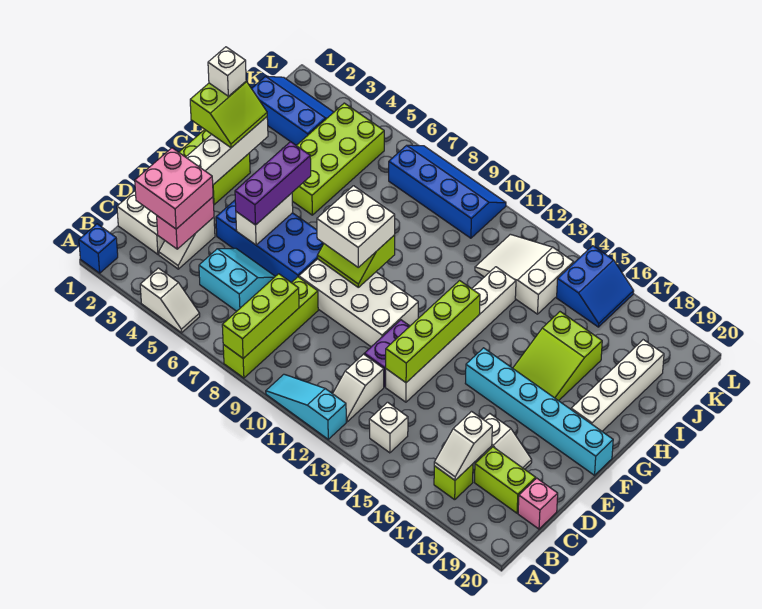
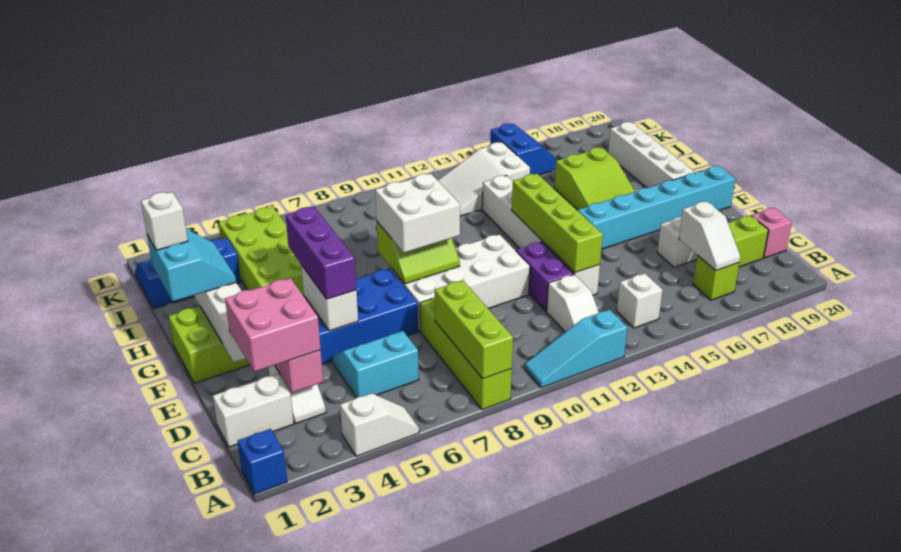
lime 2x2 slope [190,81,267,148] -> cyan 2x2 slope [147,229,236,301]
blue 2x4 slope [389,145,506,238] -> none

